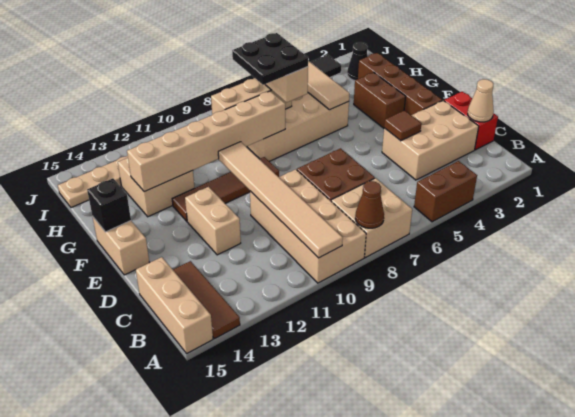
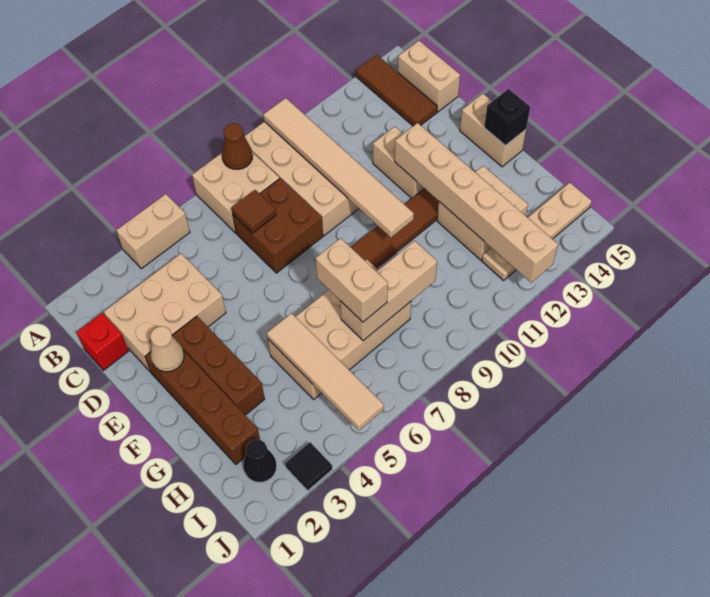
brown 1x2 brick [414,161,477,222] -> tan 1x2 brick [116,194,190,269]
tan 1x3 brick [136,257,213,353] -> tan 1x2 brick [398,41,460,112]
red 1x2 brick [444,92,498,150] -> red 1x1 brick [77,313,128,370]
tan 1x1 cone [468,79,494,122] -> tan 1x1 cone moved to [150,326,184,372]
brown 1x1 tile [384,110,421,141] -> brown 1x1 tile moved to [232,190,276,233]
brown 1x2 brick [354,72,406,128] -> brown 1x3 brick [172,316,265,415]
black 2x2 plate [232,33,308,85] -> none
tan 1x6 brick [127,91,285,192] -> tan 1x6 brick turned to [395,123,558,283]

